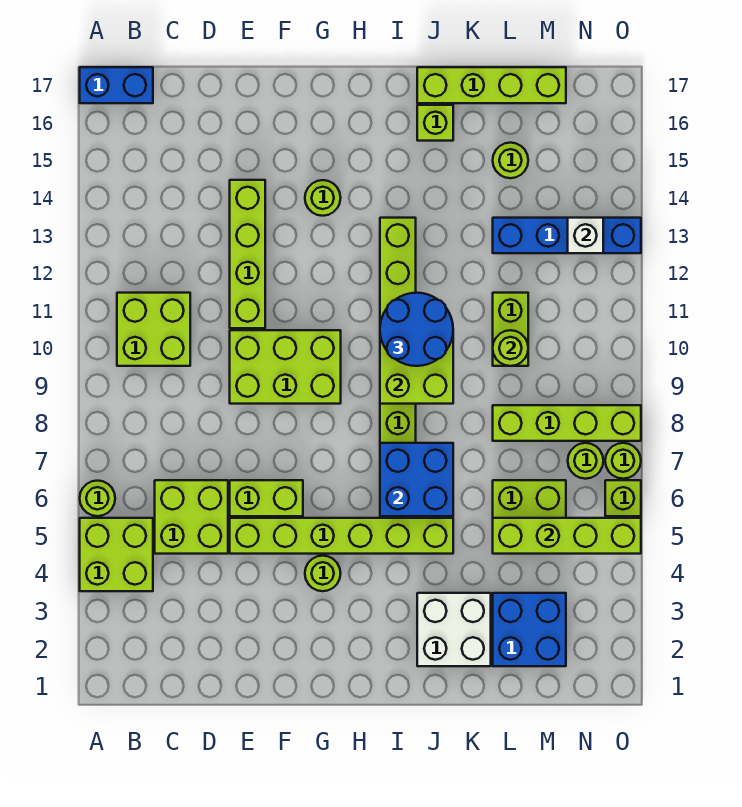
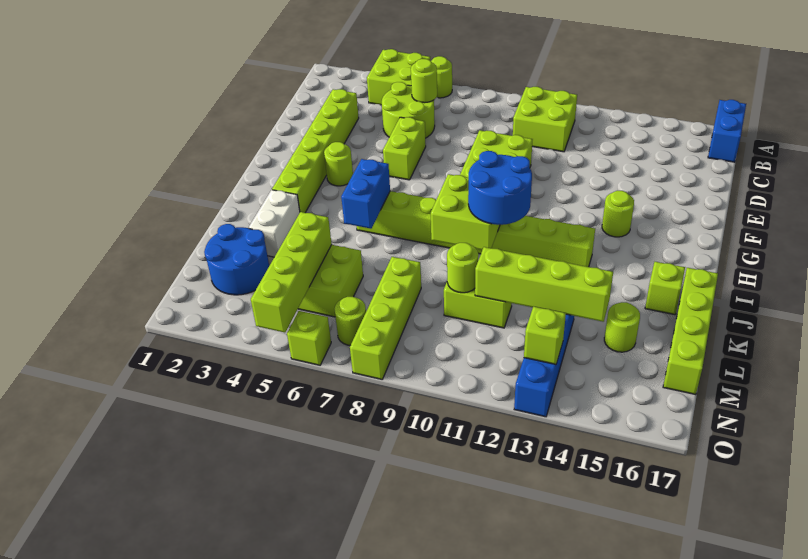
lime 2x2 brick [155,480,228,554] -> lime 2x2 round brick [382,82,435,138]
lime 1x6 brick [230,518,453,554] -> lime 1x6 brick moved to [272,89,359,213]
lime 1x4 brick [230,180,265,328] -> lime 1x4 brick moved to [475,247,613,322]
blue 2x2 brick [380,443,453,516] -> blue 1x2 brick [341,159,390,229]
white 2x2 brick [417,593,491,666] -> white 1x2 brick [249,190,300,257]
blue 2x2 brick [493,593,566,666] -> blue 2x2 round brick [204,224,269,295]
white 1x1 brick [568,218,603,253] -> lime 1x1 brick [524,307,566,364]
lime 1x1 round brick [605,443,641,479] -> lime 1x1 round brick moved to [411,59,437,103]

